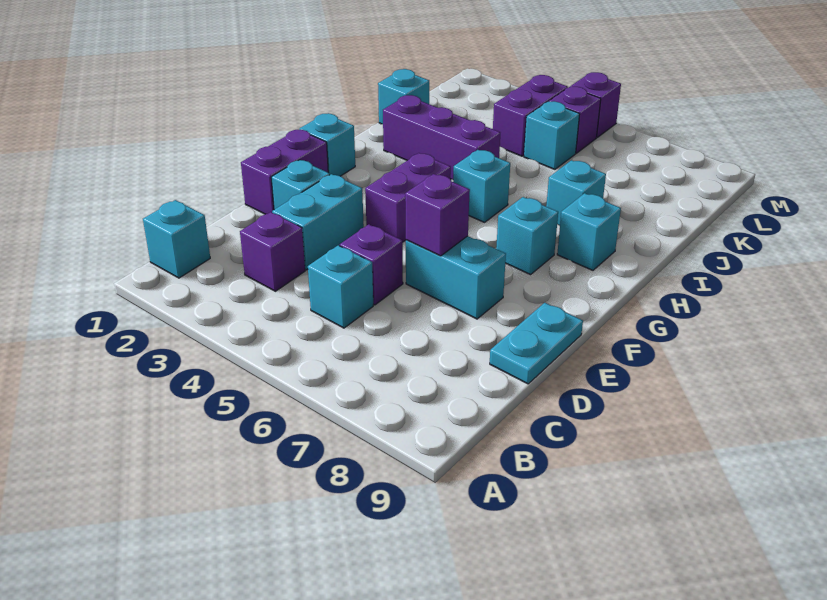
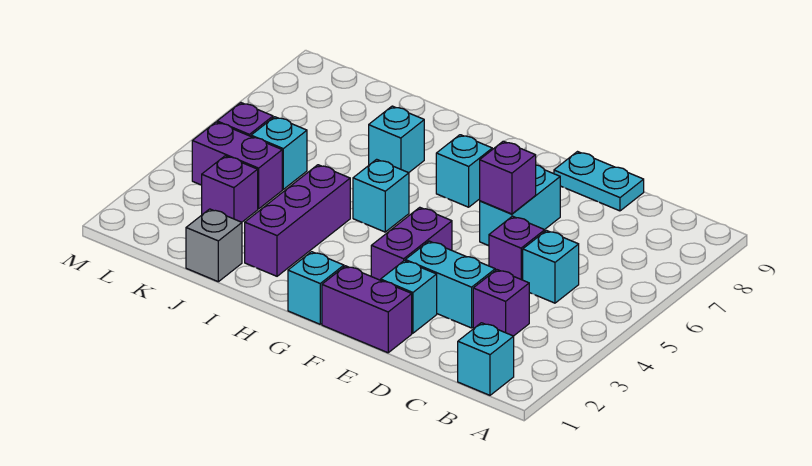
purple 1x2 brick [365,153,451,242] -> purple 1x2 brick turned to [371,207,452,280]
cyan 1x1 brick [557,193,621,270] -> none
cyan 1x1 brick [378,69,429,124] -> grey 1x1 brick [186,209,242,282]
purple 1x1 brick [571,72,621,137] -> purple 1x1 brick moved to [202,156,258,222]

